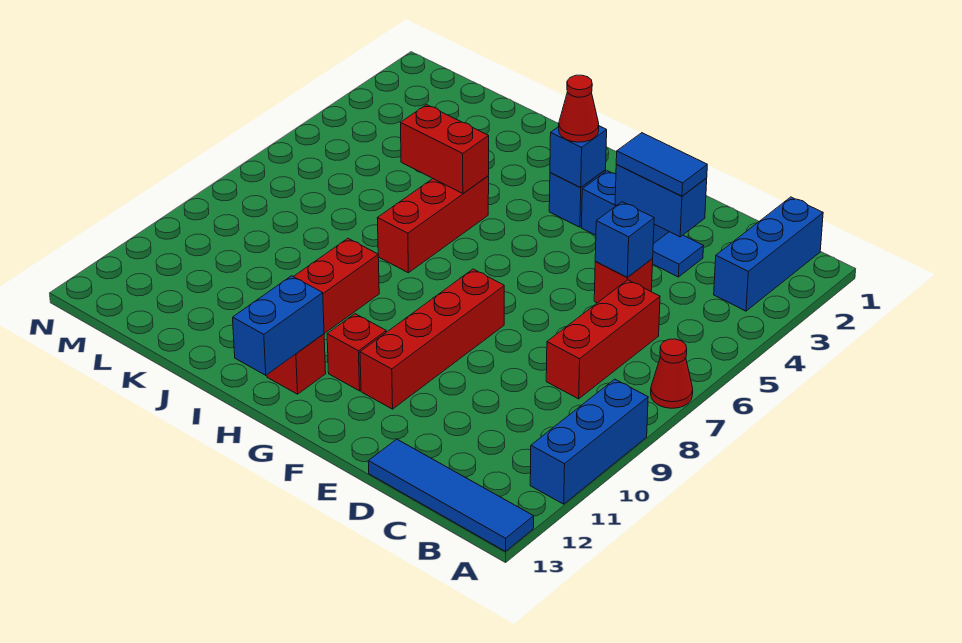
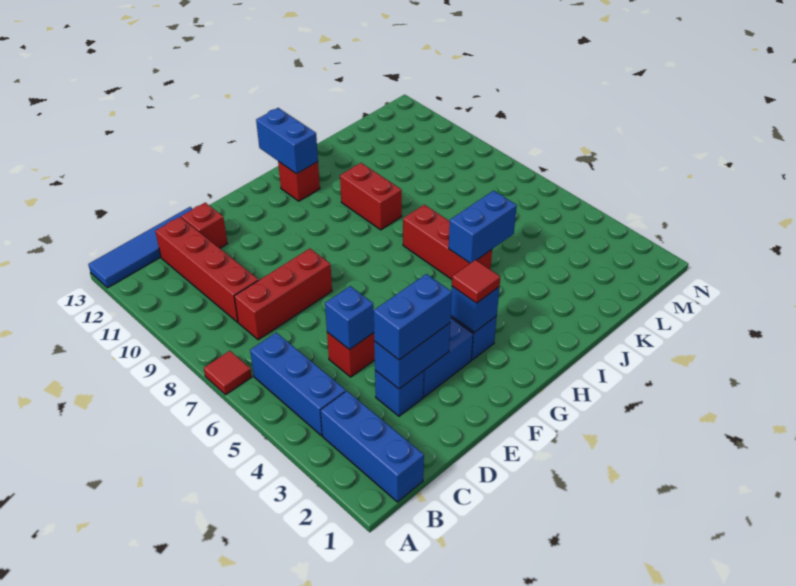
red 1x1 cone [651,339,693,408] -> red 1x1 tile [204,351,252,395]
blue 1x3 brick [530,379,648,504] -> blue 1x3 brick moved to [250,333,346,436]
red 1x3 brick [546,280,660,399] -> red 1x3 brick turned to [234,249,332,340]
blue 1x1 tile [652,232,703,277] -> blue 1x1 brick [375,371,424,416]
blue 1x2 tile [616,133,707,196] -> blue 1x2 brick [374,274,452,360]
red 1x4 brick [360,269,504,409] -> red 1x4 brick moved to [155,217,258,322]
red 1x1 cone [559,75,599,142] -> red 1x1 tile [452,260,500,303]
red 1x1 brick [327,314,386,391] -> red 1x1 brick moved to [181,203,228,248]
red 1x2 brick [401,105,489,194] -> blue 1x2 brick [449,191,517,263]

